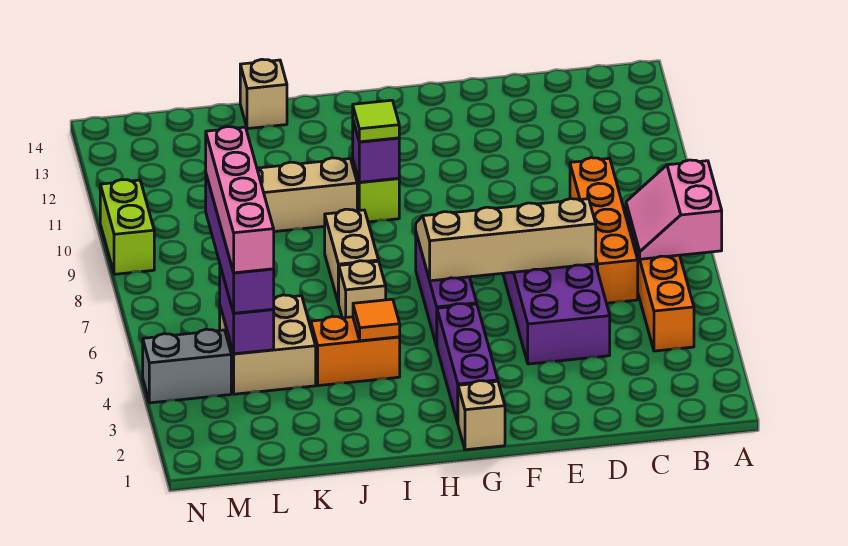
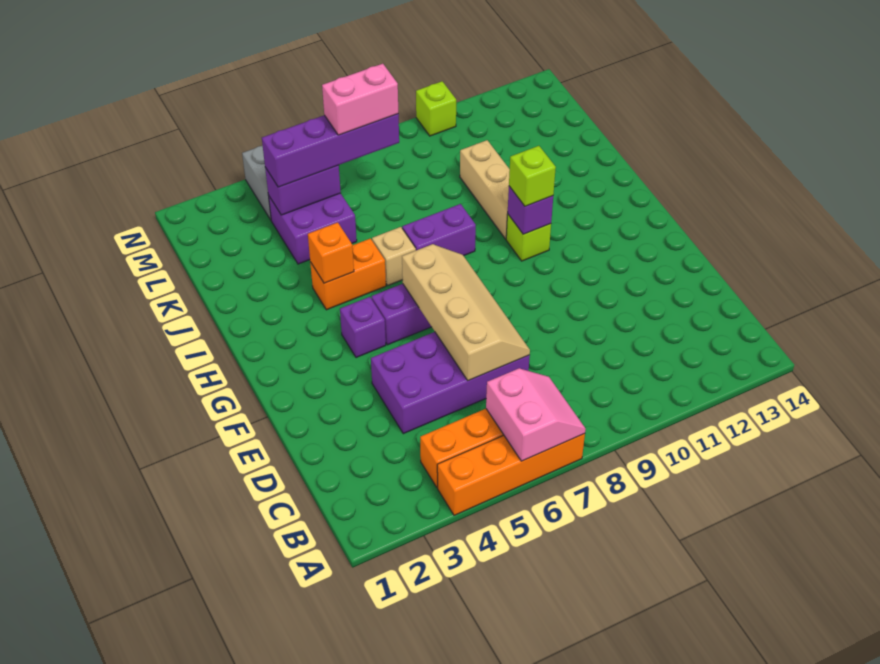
pink 2x2 slope [626,160,722,259] -> pink 2x2 slope turned to [486,368,586,461]
orange 1x4 brick [570,158,638,303] -> orange 1x4 brick moved to [437,434,585,515]
tan 1x1 brick [458,381,505,450] -> none
purple 1x3 brick [437,304,498,423] -> purple 1x1 brick [340,297,386,358]
lime 1x1 tile [353,100,399,142] -> lime 1x1 brick [509,146,556,206]
orange 1x2 brick [311,316,400,386] -> orange 1x2 brick turned to [310,238,386,310]
orange 1x1 tile [353,299,400,341] -> orange 1x1 brick [308,222,354,283]
tan 1x2 brick [325,209,378,304] -> purple 1x2 brick [402,204,476,256]
tan 1x1 brick [240,59,287,129] -> none
tan 2x2 brick [220,295,316,394] -> purple 2x2 brick [269,193,357,264]
pink 1x4 brick [206,127,274,273] -> pink 1x2 brick [322,64,398,135]
lime 1x2 brick [100,180,154,274] -> lime 1x1 brick [416,81,456,136]

